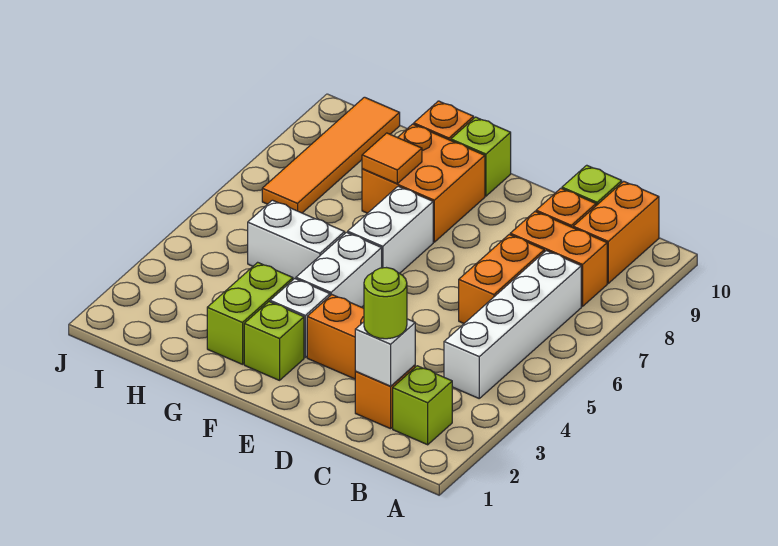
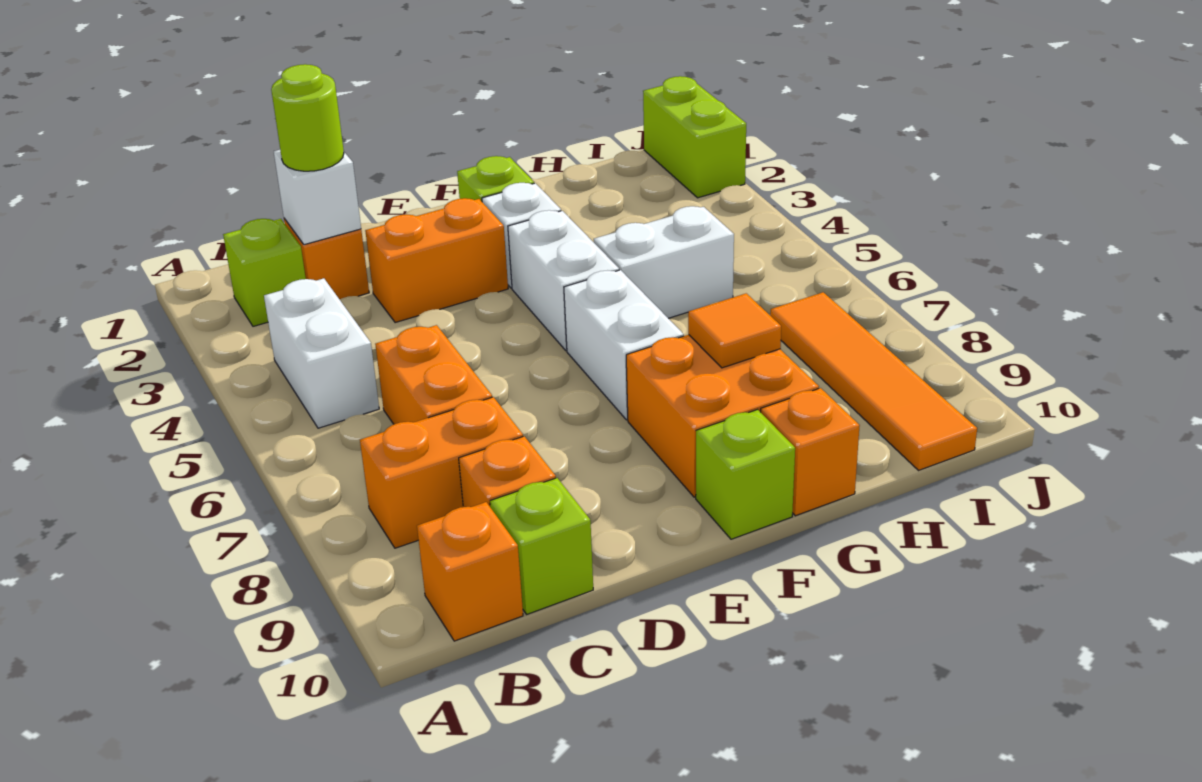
white 1x4 brick [444,251,581,398] -> white 1x2 brick [264,278,379,428]
orange 1x2 brick [573,181,659,283] -> orange 1x1 brick [417,502,523,641]
lime 1x2 brick [207,262,293,364] -> lime 1x2 brick moved to [643,76,746,198]

